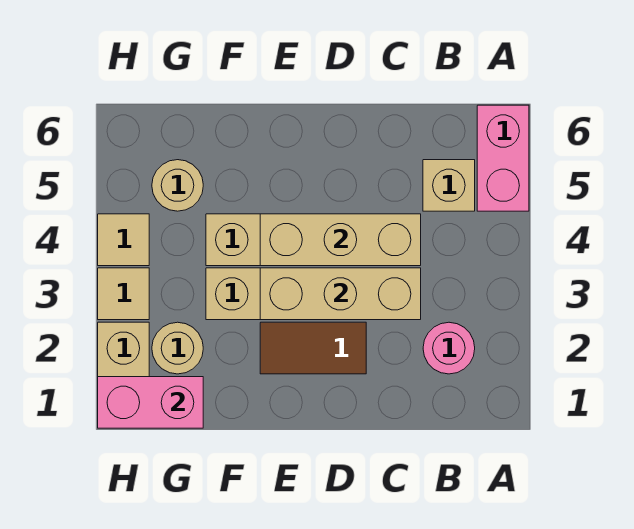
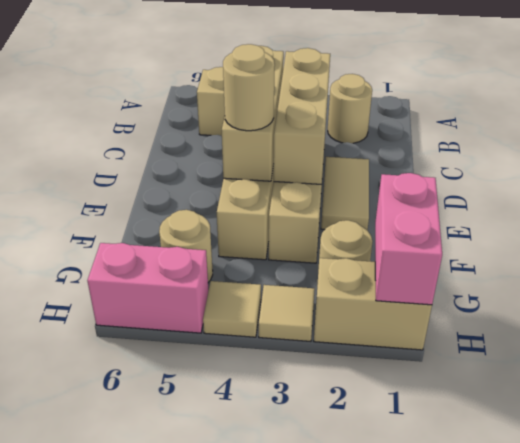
pink 1x2 brick [477,105,529,211] -> pink 1x2 brick moved to [87,243,209,333]
pink 1x1 round brick [423,322,475,374] -> tan 1x1 round brick [328,74,372,143]
brown 1x2 tile [260,322,366,374] -> tan 1x2 tile [321,157,369,231]
none -> tan 1x1 round brick [223,44,275,131]

